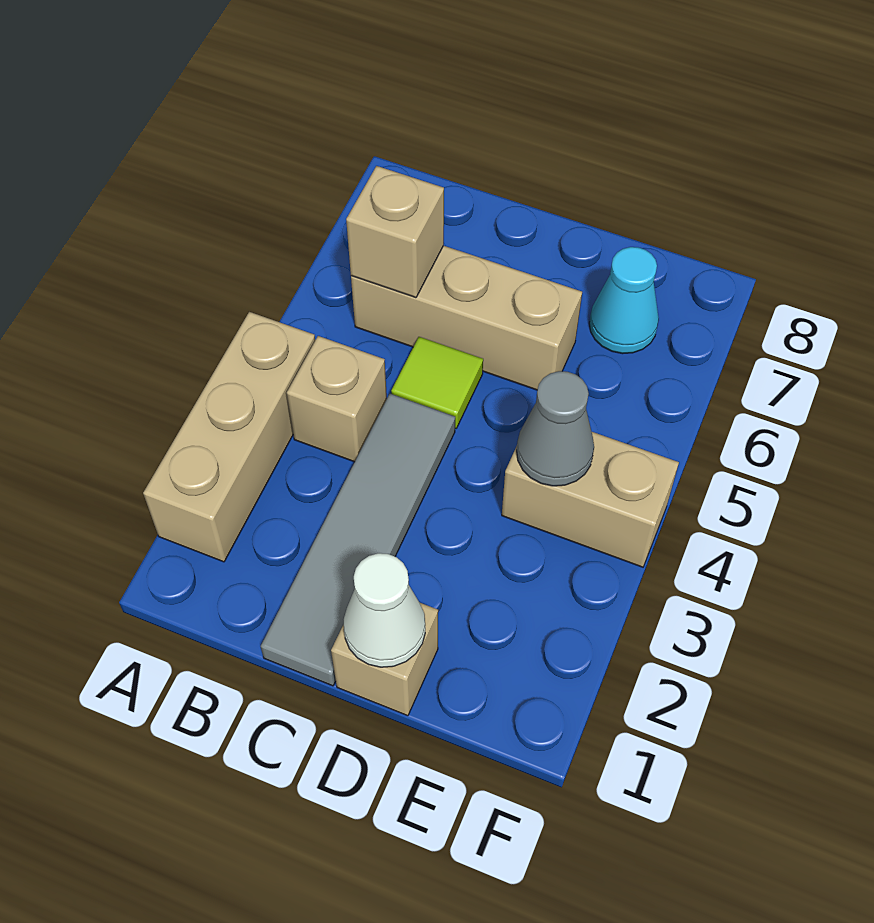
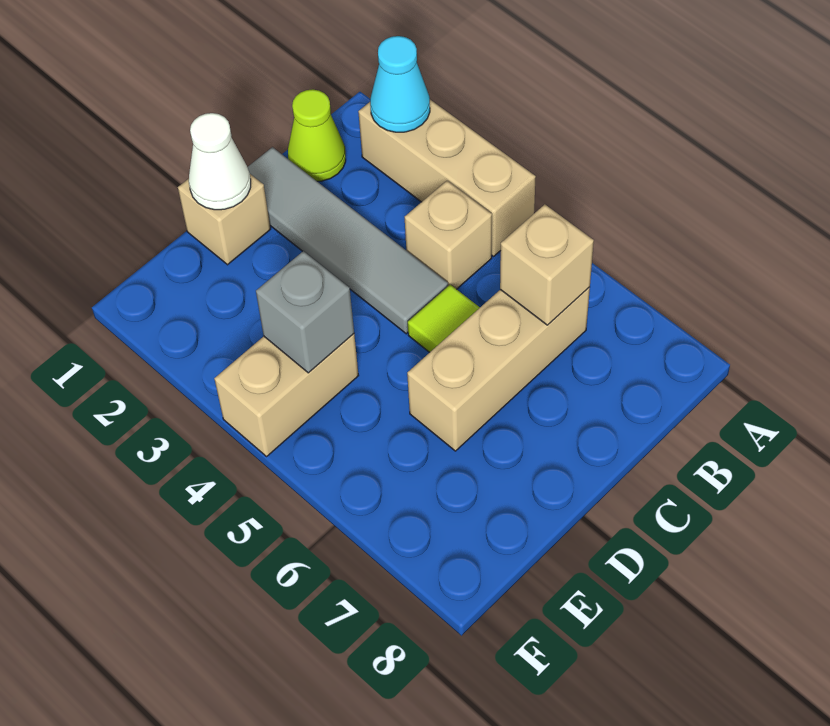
none -> lime 1x1 cone [288,89,346,181]
grey 1x1 cone [517,371,594,486] -> grey 1x1 brick [256,251,354,373]
cyan 1x1 cone [589,247,659,354] -> cyan 1x1 cone moved to [370,36,430,132]

